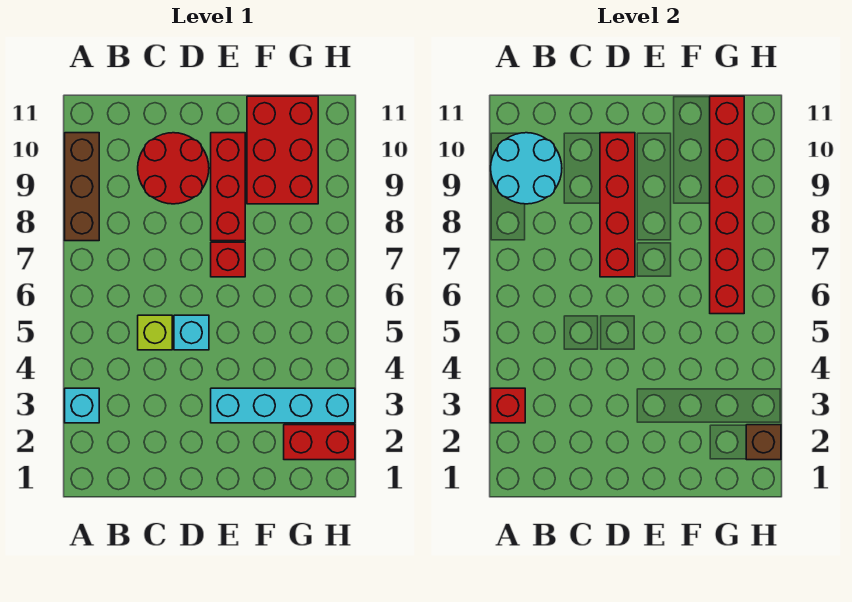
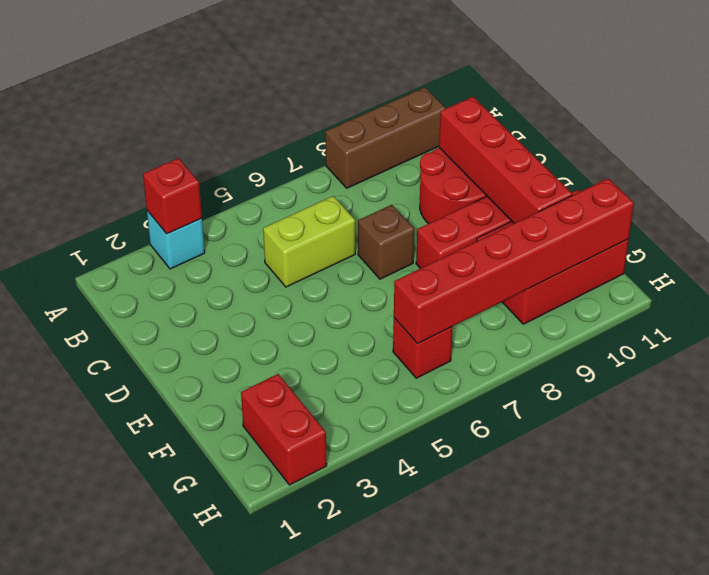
cyan 2x2 round brick [491,133,562,204] -> none
lime 1x1 brick [138,315,172,350] -> lime 1x2 brick [263,196,355,287]
cyan 1x1 brick [174,315,209,350] -> none
red 1x4 brick [600,133,635,277] -> red 1x4 brick turned to [439,97,572,223]
cyan 1x4 brick [211,388,355,423] -> none
red 1x1 brick [211,242,245,277] -> red 1x1 brick moved to [393,318,453,378]
brown 1x1 brick [746,425,781,460] -> brown 1x1 brick moved to [358,205,414,279]

